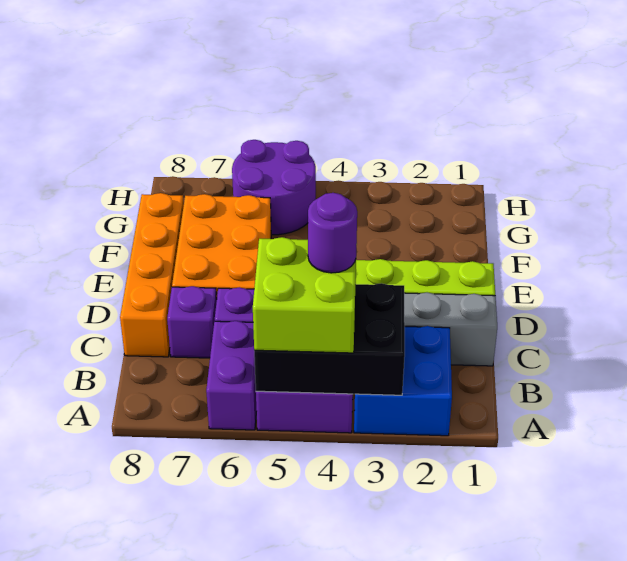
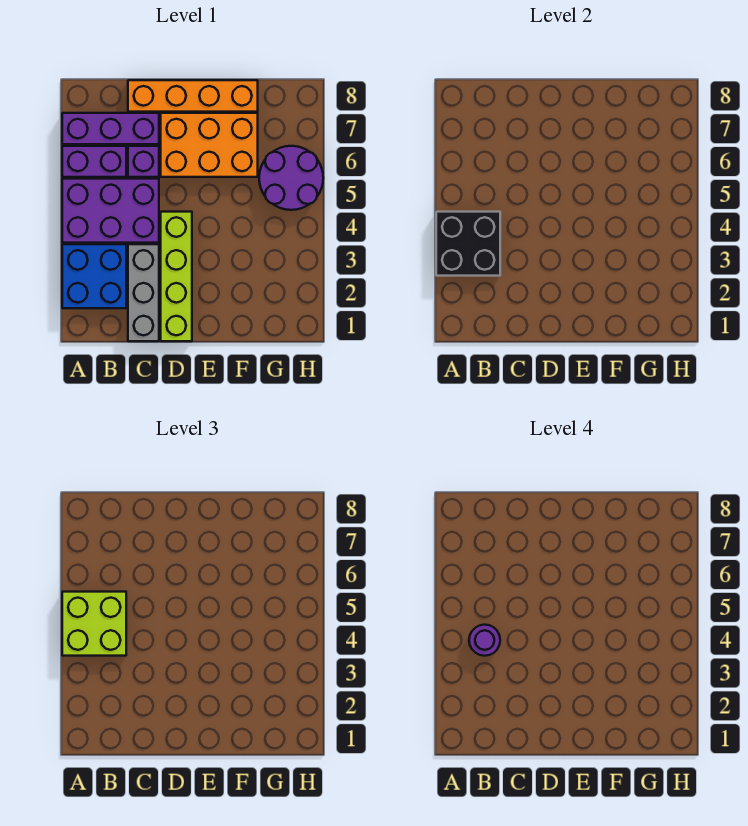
black 2x3 brick [254,283,405,395] -> black 2x2 brick [436,212,500,276]
purple 1x1 brick [167,286,217,358] -> purple 1x3 brick [62,113,159,144]

